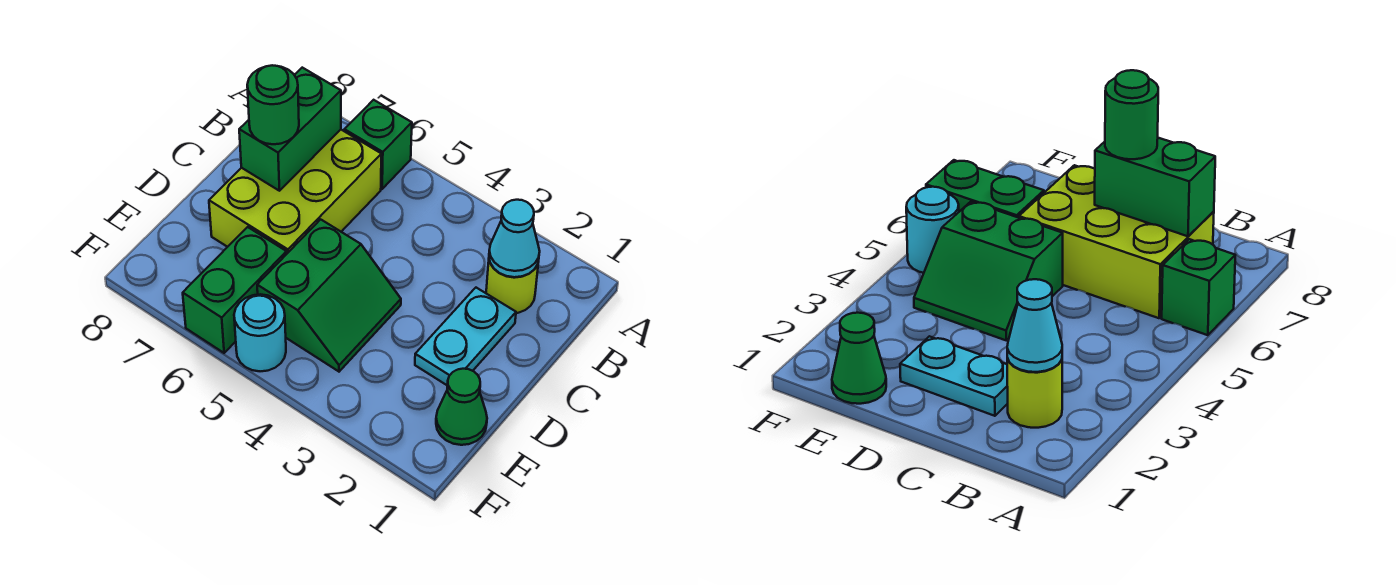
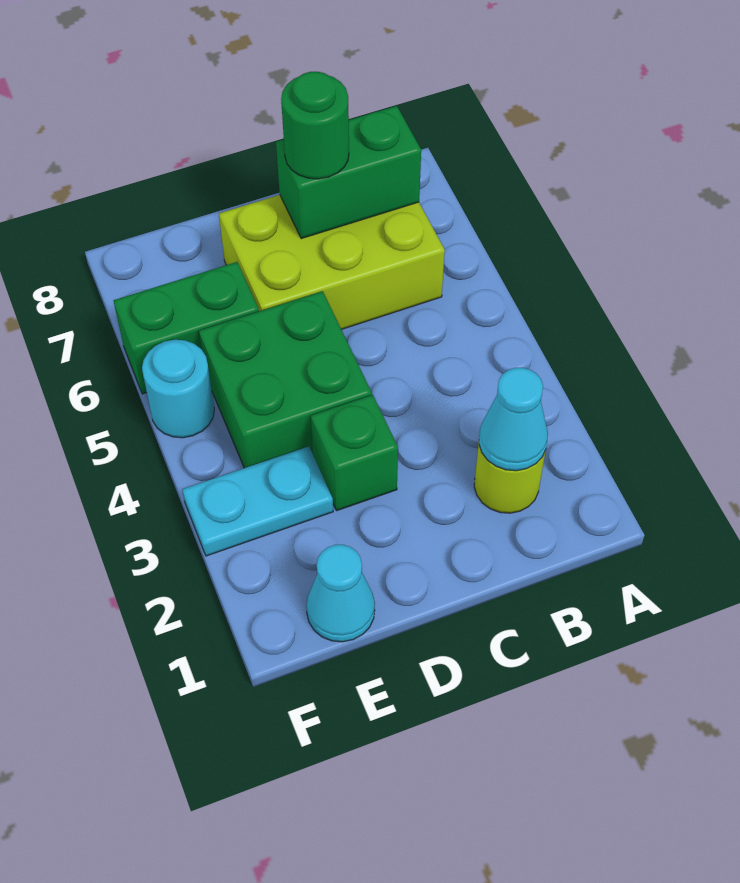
green 1x1 brick [344,100,412,189] -> green 1x1 brick moved to [311,395,398,511]
cyan 1x2 plate [415,288,516,385] -> cyan 1x2 plate moved to [182,446,333,556]
green 2x2 slope [257,219,401,372] -> green 2x2 brick [199,291,372,468]
green 1x1 cone [436,369,487,445] -> cyan 1x1 cone [306,545,375,642]

